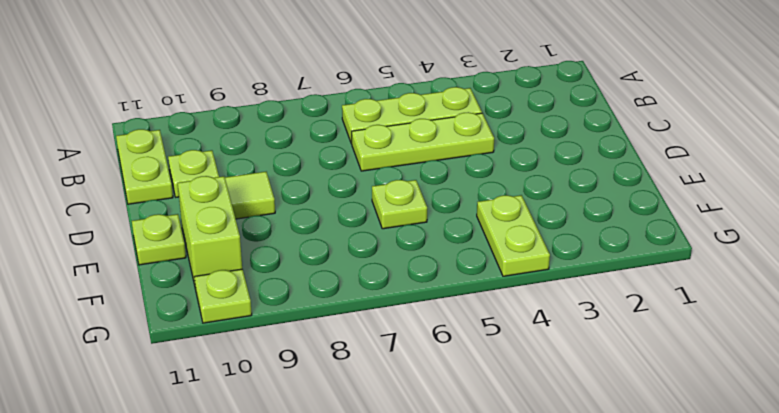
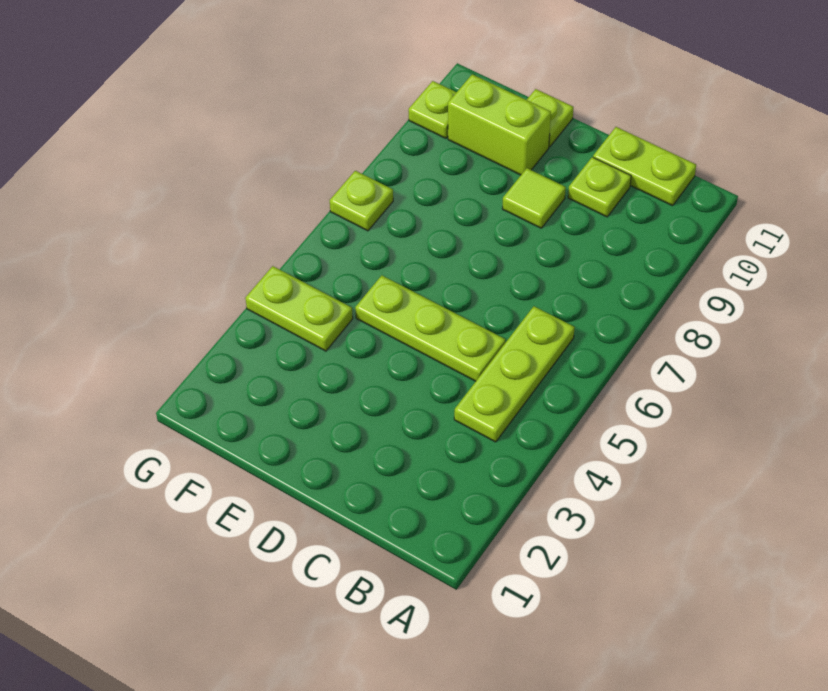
lime 1x3 plate [352,112,494,171] -> lime 1x3 plate turned to [355,275,505,381]
lime 1x1 plate [372,180,427,229] -> lime 1x1 plate moved to [330,171,393,231]

